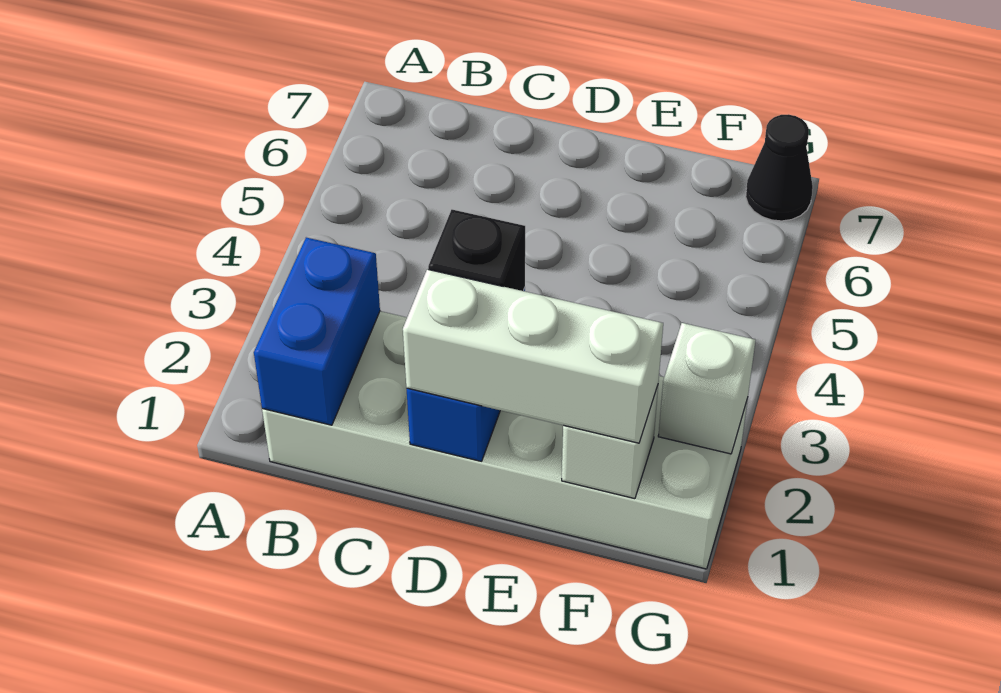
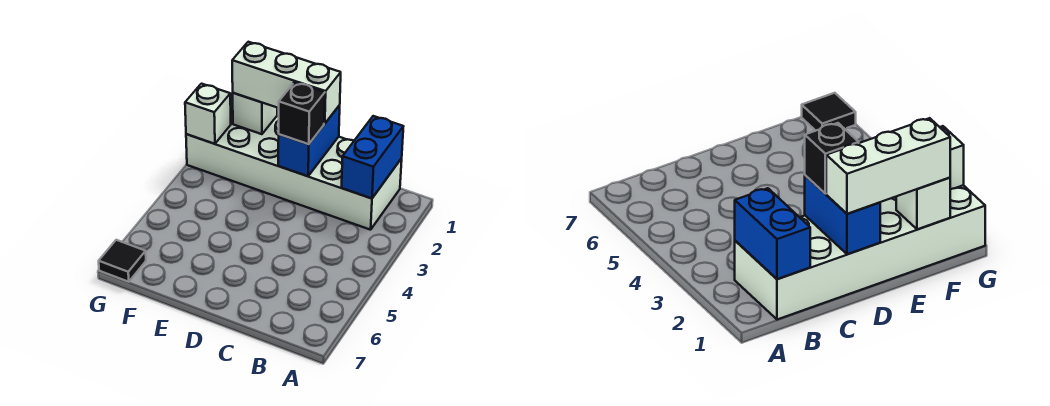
black 1x1 cone [746,114,813,221] -> black 1x1 tile [99,240,146,282]

